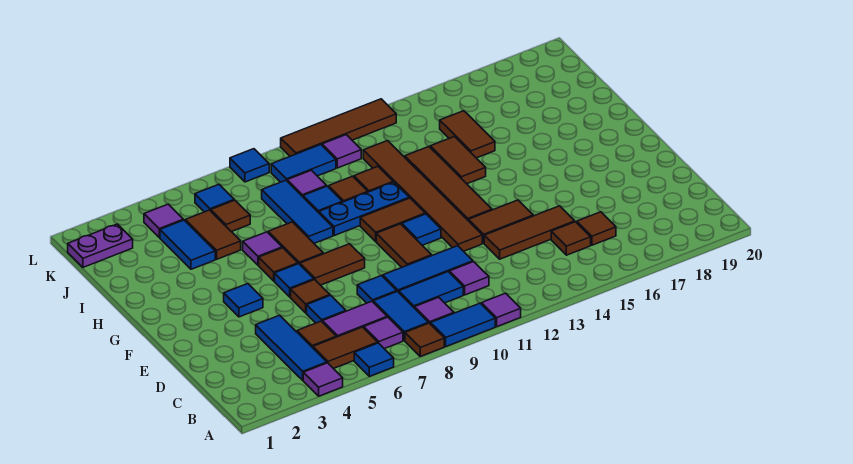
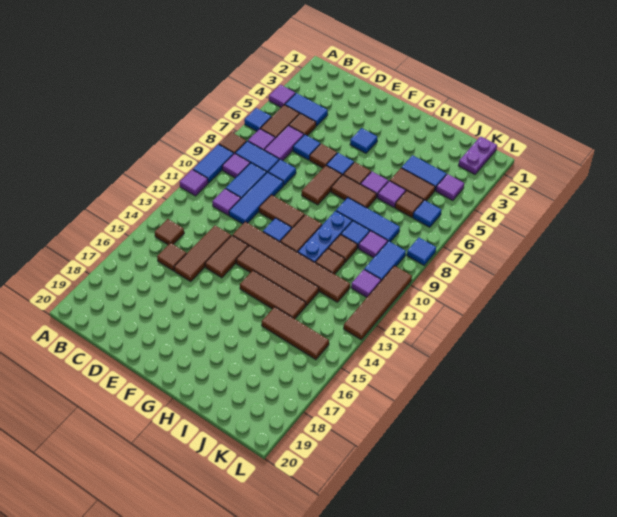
blue 1x3 tile [256,315,327,380] -> blue 1x2 tile [285,93,328,126]
brown 1x1 tile [576,212,616,245] -> brown 1x1 tile moved to [155,219,184,245]
brown 1x2 tile [430,137,486,184] -> brown 1x3 tile [240,271,306,319]
none -> purple 1x1 tile [378,181,406,207]
brown 1x2 tile [440,111,495,158] -> brown 1x3 tile [262,307,329,360]

